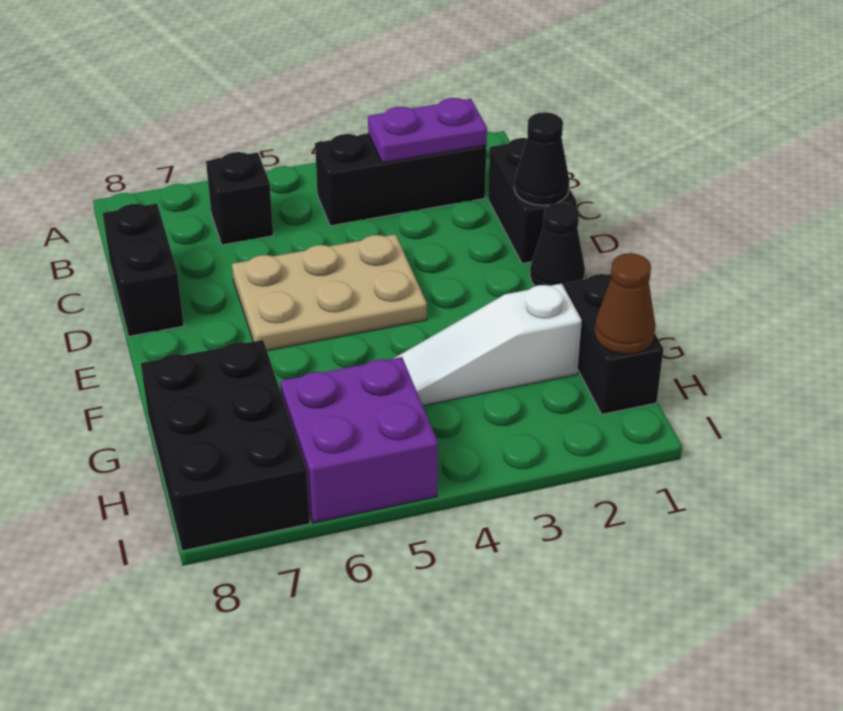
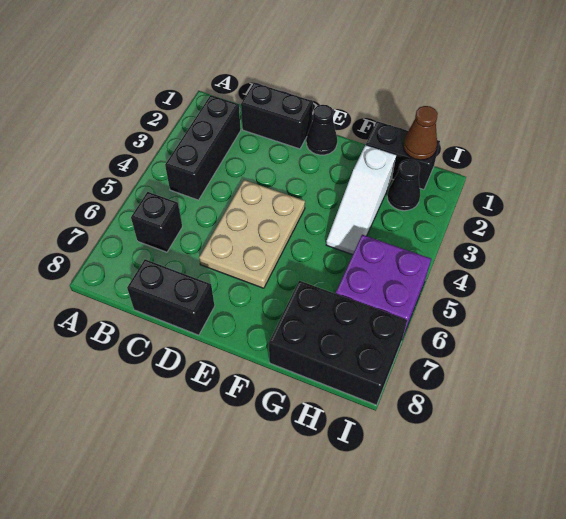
purple 1x2 plate [368,98,487,163] -> none
black 1x1 cone [514,112,569,205] -> black 1x1 cone moved to [387,159,420,211]

